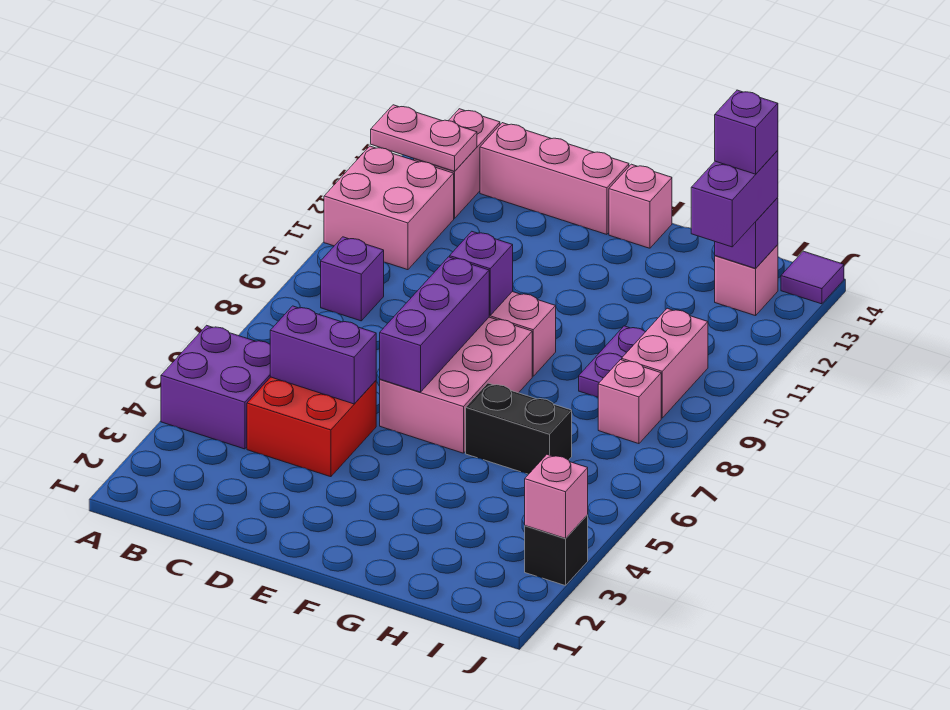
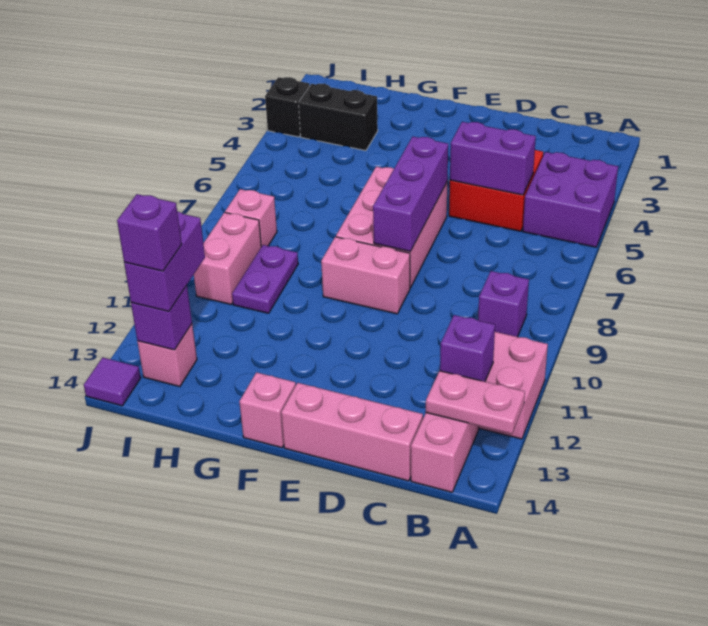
purple 1x1 brick [450,232,513,315] -> purple 1x1 brick moved to [440,315,495,382]
black 1x2 brick [466,383,572,474] -> black 1x2 brick moved to [299,84,378,151]
pink 1x1 brick [525,455,588,538] -> none

